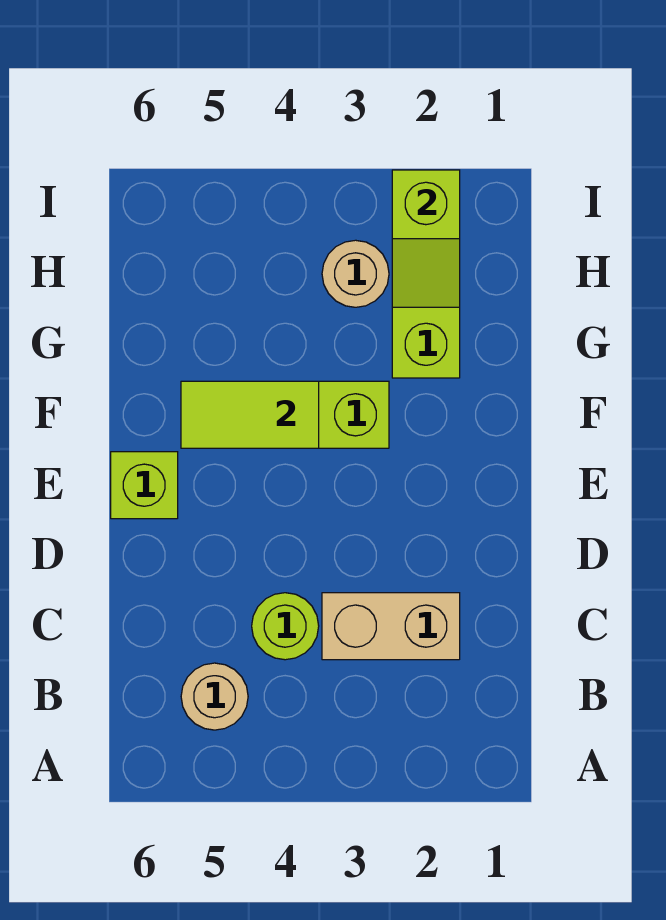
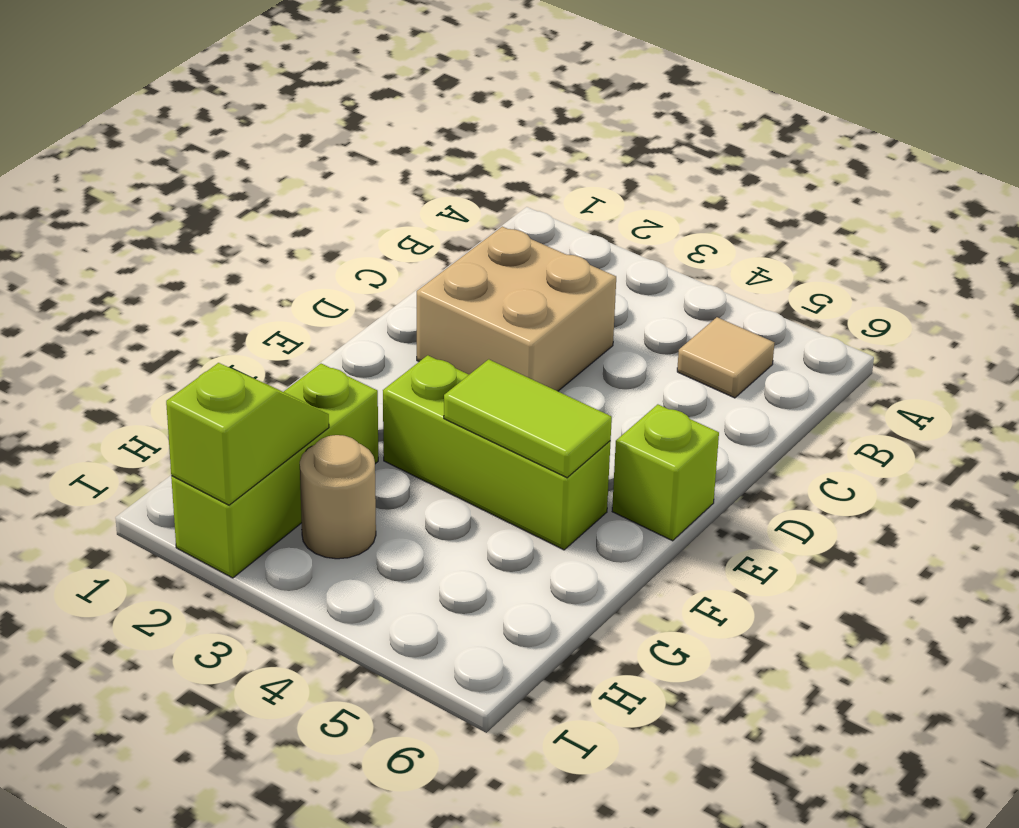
tan 1x1 round brick [181,663,248,730] -> tan 1x1 tile [677,317,774,398]
tan 1x2 brick [322,593,460,660] -> tan 2x2 brick [417,227,616,391]
lime 1x1 round brick [252,593,319,660] -> none

